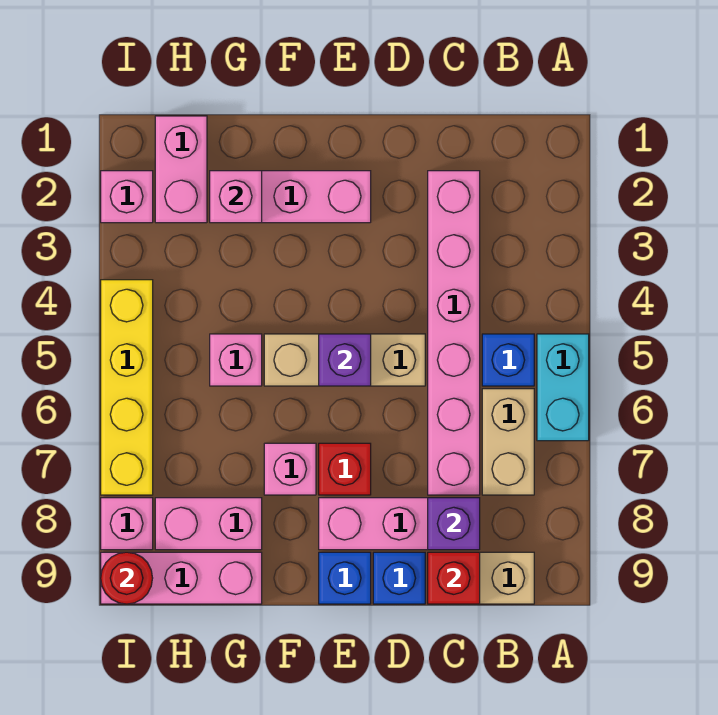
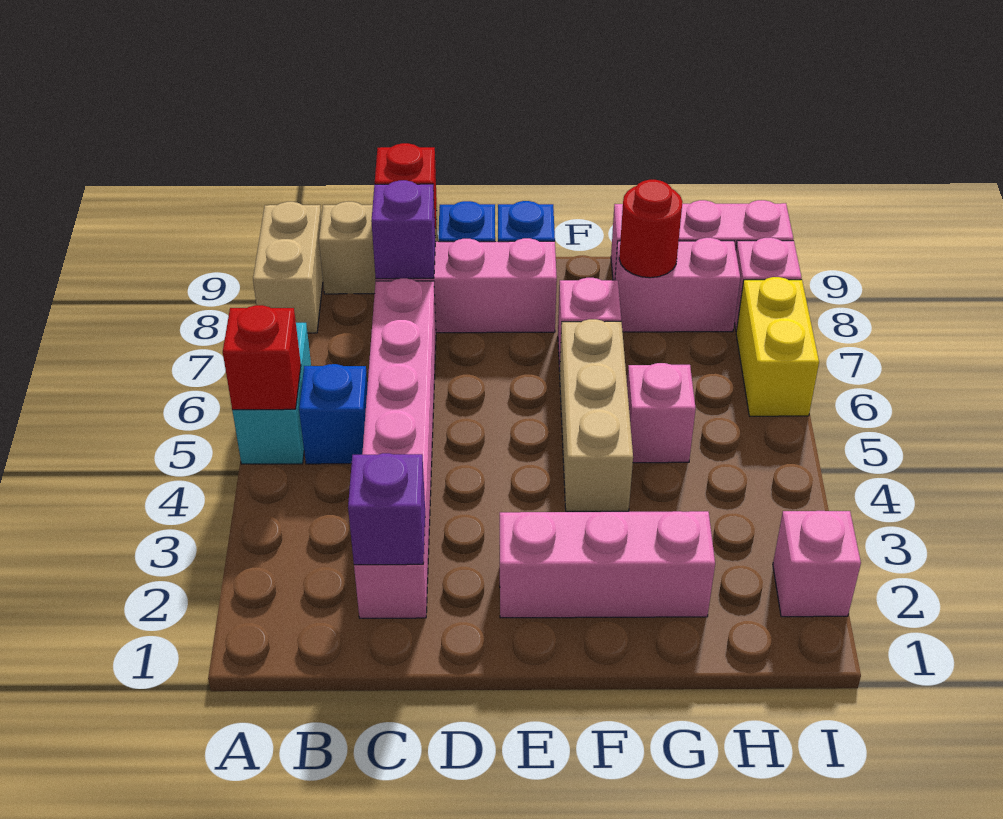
tan 1x2 brick [482,389,534,495] -> tan 1x2 brick moved to [253,202,323,333]
tan 1x3 brick [264,334,425,386] -> tan 1x3 brick turned to [560,319,633,511]
purple 1x1 brick [319,334,371,386] -> purple 1x1 brick moved to [348,453,425,565]
red 1x1 brick [319,443,371,495] -> red 1x1 brick moved to [223,305,301,410]
pink 1x1 brick [210,171,262,223] -> none
pink 1x2 brick [155,116,207,223] -> none
yellow 1x4 brick [101,280,153,495] -> yellow 1x2 brick [736,277,819,416]
red 1x1 round brick [101,552,153,604] -> red 1x1 round brick moved to [619,180,683,278]

